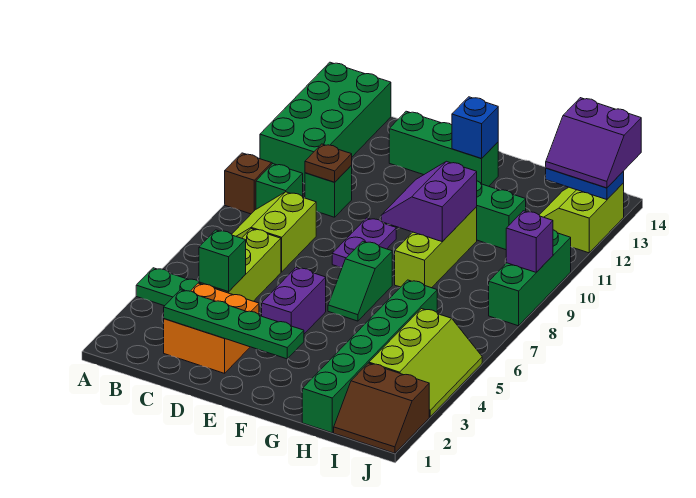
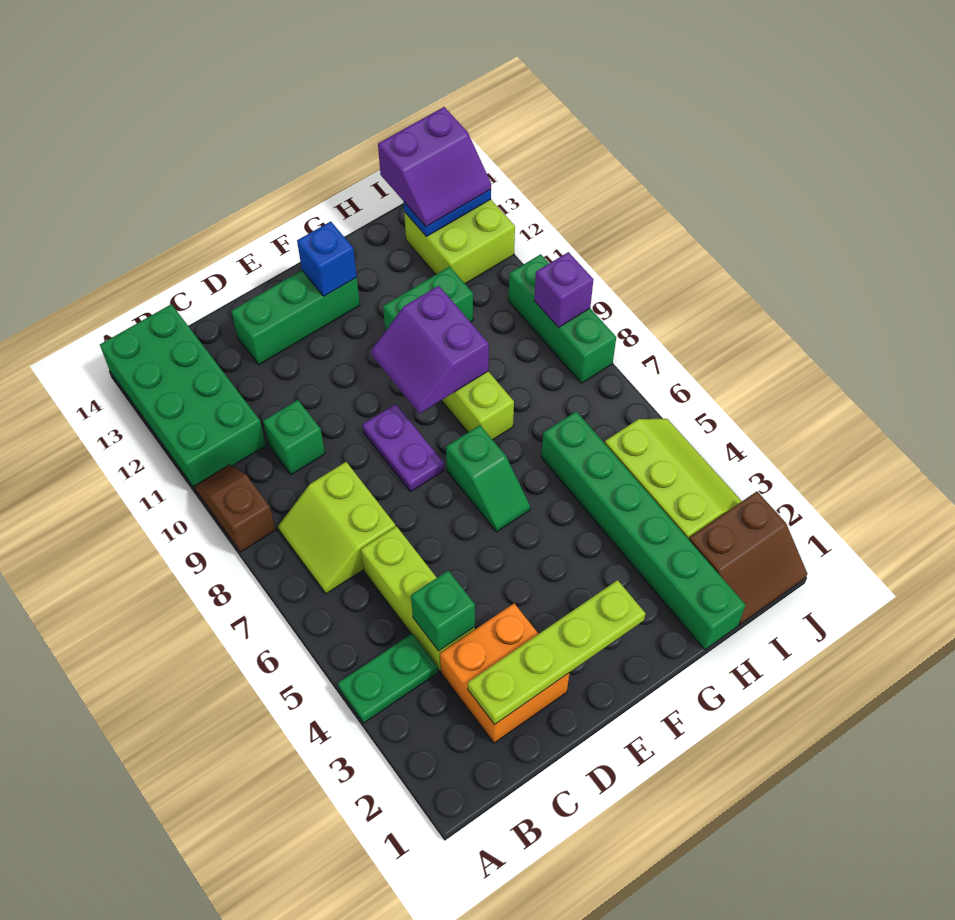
green 1x1 brick [256,164,303,209] -> none
green 1x4 plate [164,290,304,359] -> lime 1x4 plate [468,580,645,724]
brown 1x1 plate [305,144,352,182] -> none
purple 1x2 brick [262,267,326,334] -> none
lime 2x2 slope [539,183,624,253] -> lime 2x2 brick [404,200,515,284]

